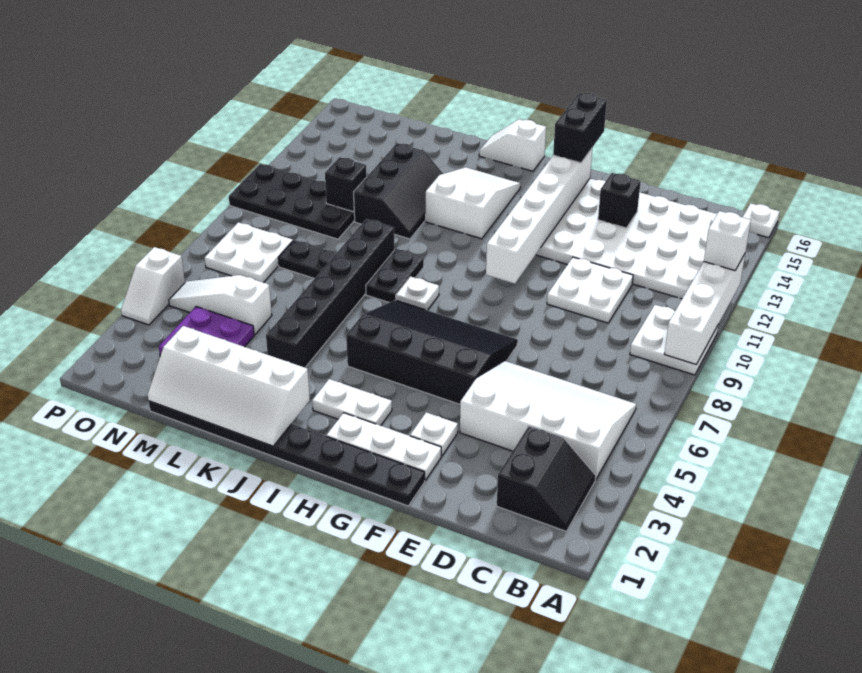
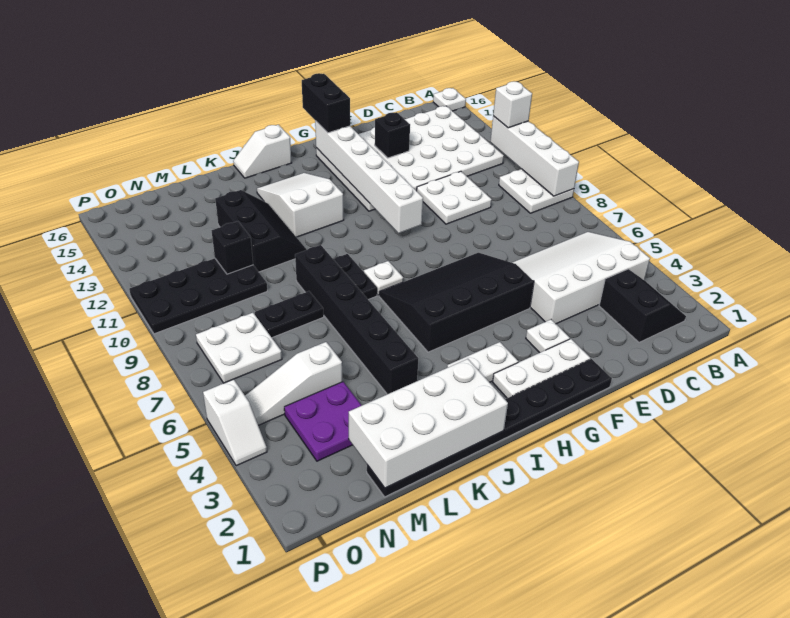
white 2x4 slope [148,326,310,446] -> white 2x4 brick [349,359,508,488]

